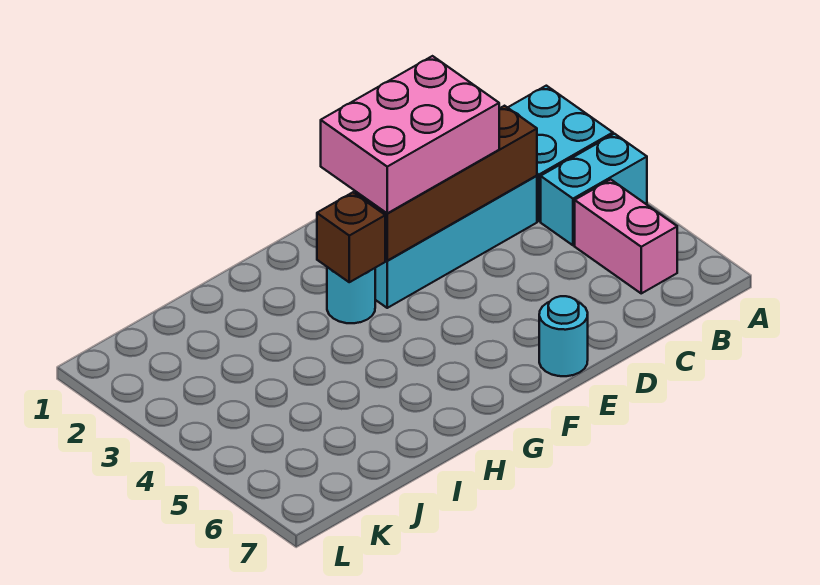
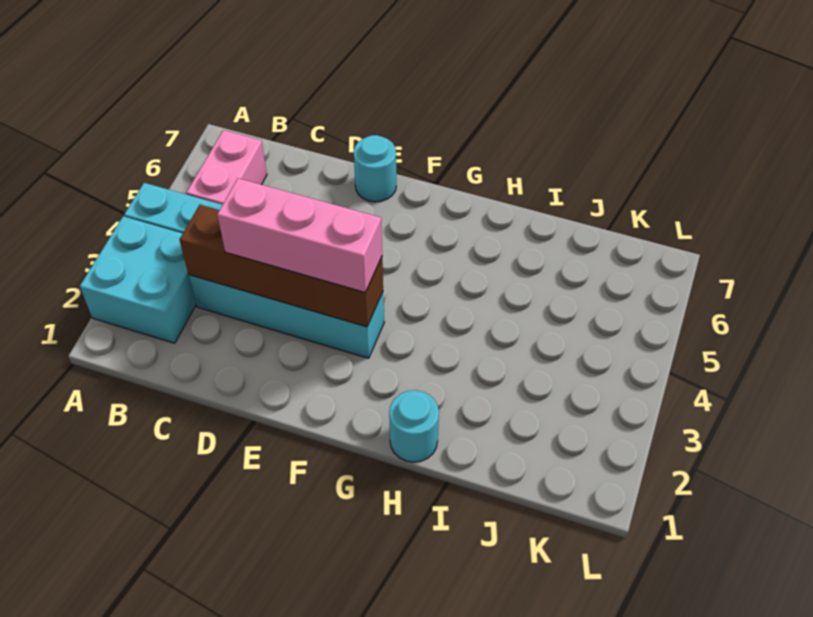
pink 2x3 brick [321,56,499,213] -> pink 1x3 brick [217,178,382,292]
cyan 1x1 round brick [327,267,375,323] -> cyan 1x1 round brick moved to [389,390,439,462]
brown 1x1 brick [317,192,385,282] -> none

